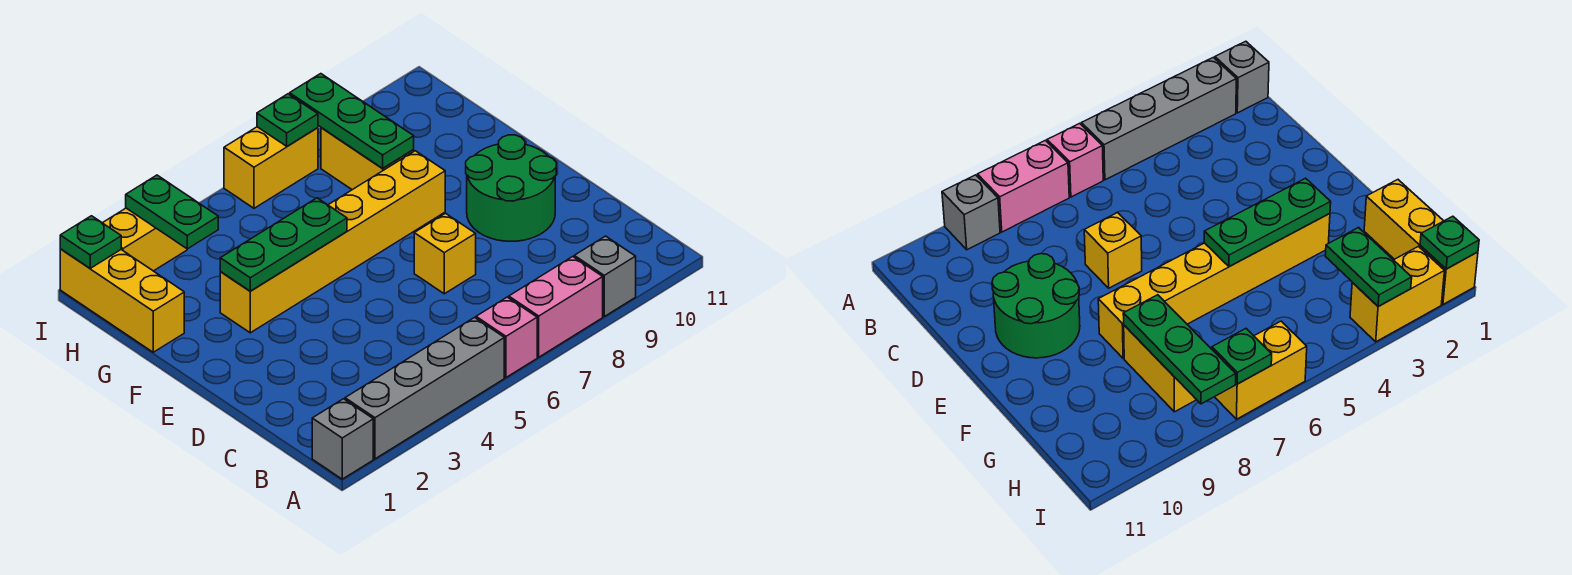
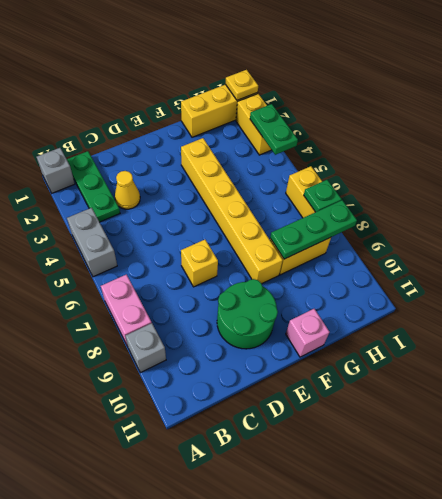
grey 1x4 brick [345,318,504,459] -> grey 1x2 brick [67,208,117,277]
pink 1x1 brick [476,297,537,377] -> pink 1x1 brick moved to [286,309,330,357]
none -> yellow 1x1 cone [115,171,140,209]
green 1x3 plate [220,198,347,291] -> green 1x3 plate moved to [67,151,120,222]
green 1x2 plate [126,175,218,249] -> green 1x2 plate turned to [250,104,298,155]
green 1x1 plate [60,216,121,268] -> yellow 1x1 plate [225,70,258,100]

